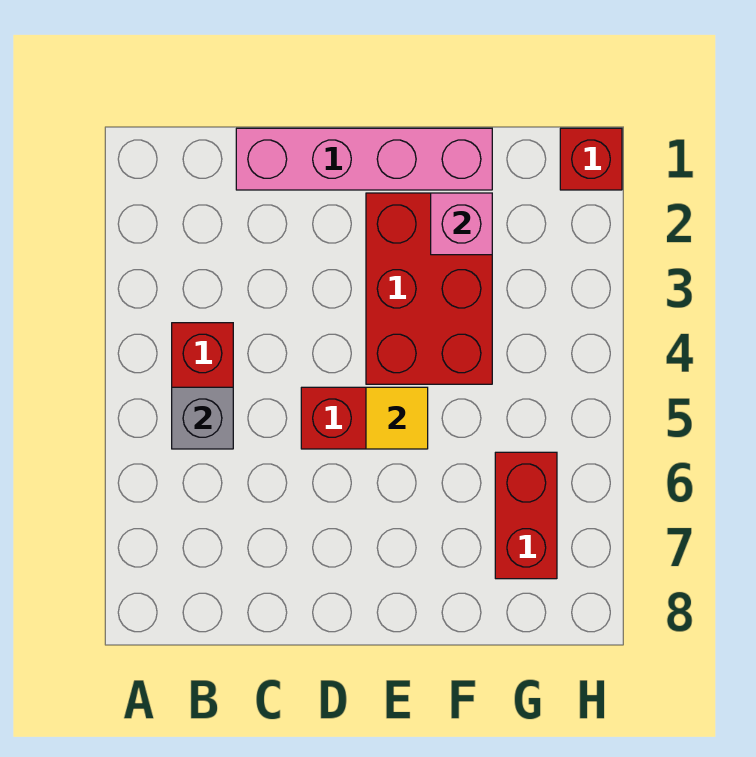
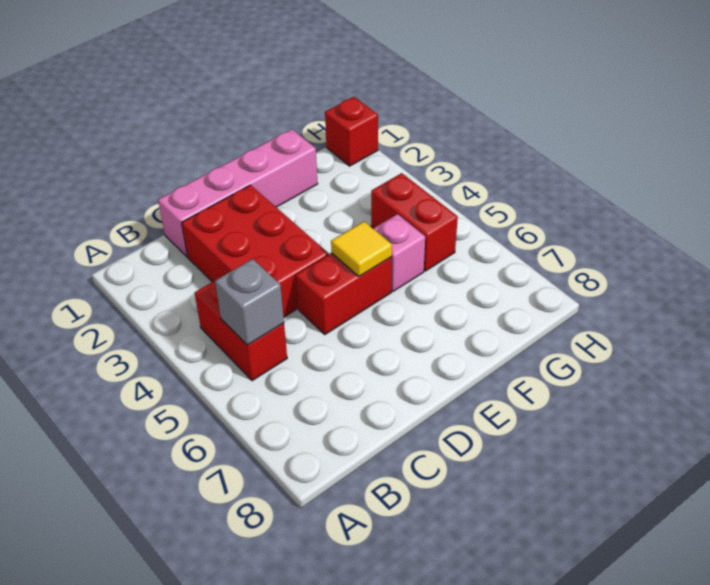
red 2x3 brick [366,193,492,384] -> red 2x3 brick moved to [182,185,329,317]
pink 1x1 brick [431,193,492,255] -> pink 1x1 brick moved to [373,214,425,291]
red 1x2 brick [495,452,557,579] -> red 1x2 brick moved to [371,173,458,271]

